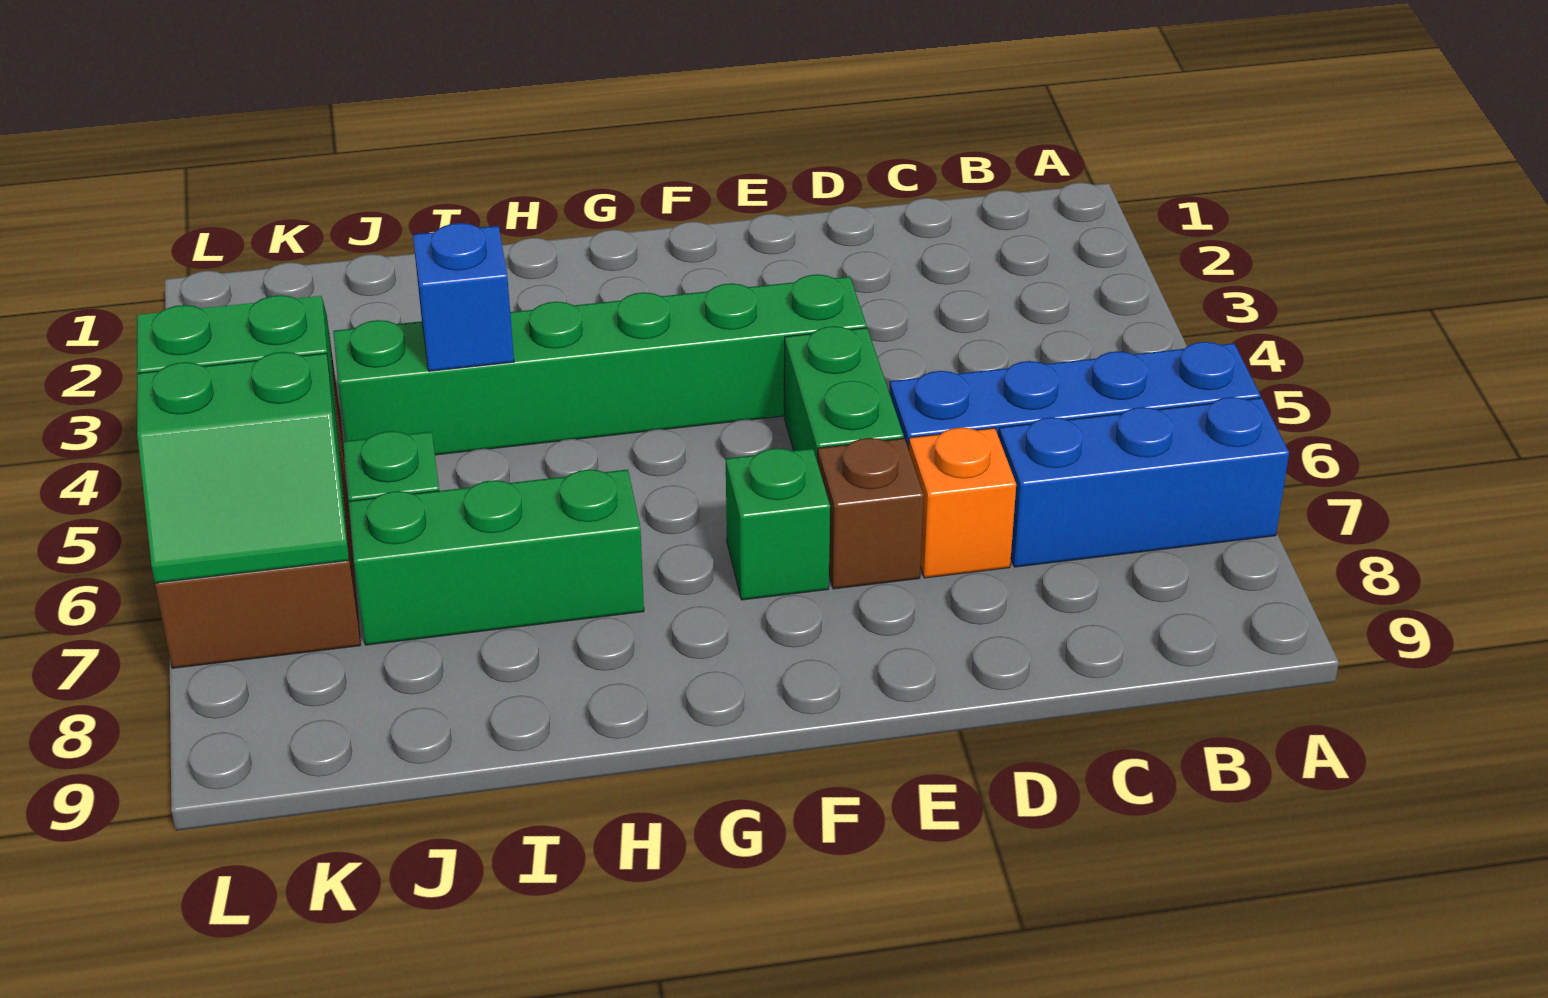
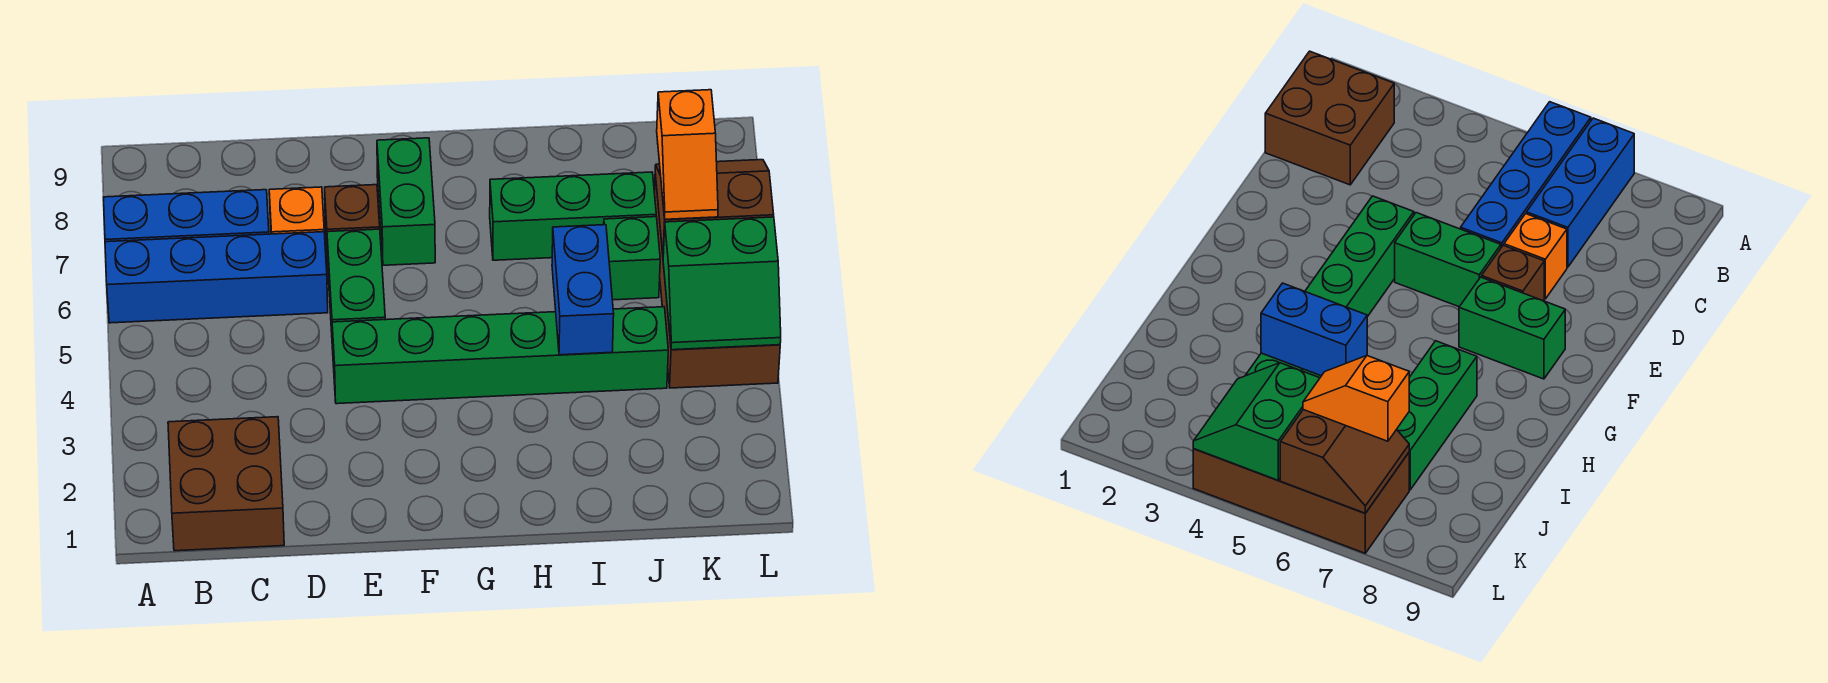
none -> brown 2x2 brick [168,417,284,551]
green 1x1 brick [726,448,830,600] -> green 1x2 brick [377,138,435,265]
blue 1x1 brick [413,223,514,371] -> blue 1x2 brick [552,225,614,355]
green 2x2 slope [137,352,349,583] -> brown 2x2 slope [655,160,774,254]
none -> orange 1x2 slope [657,90,718,219]

